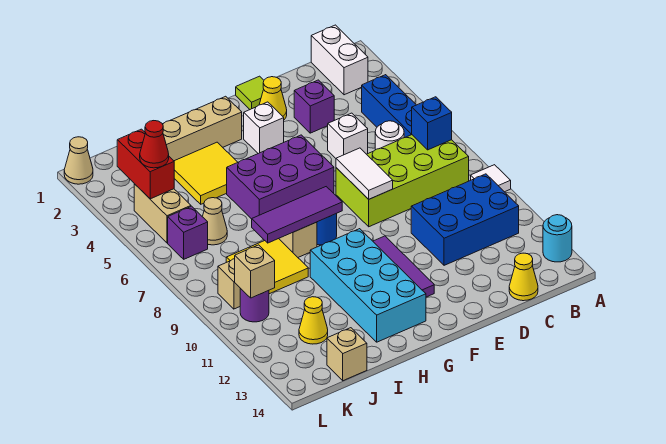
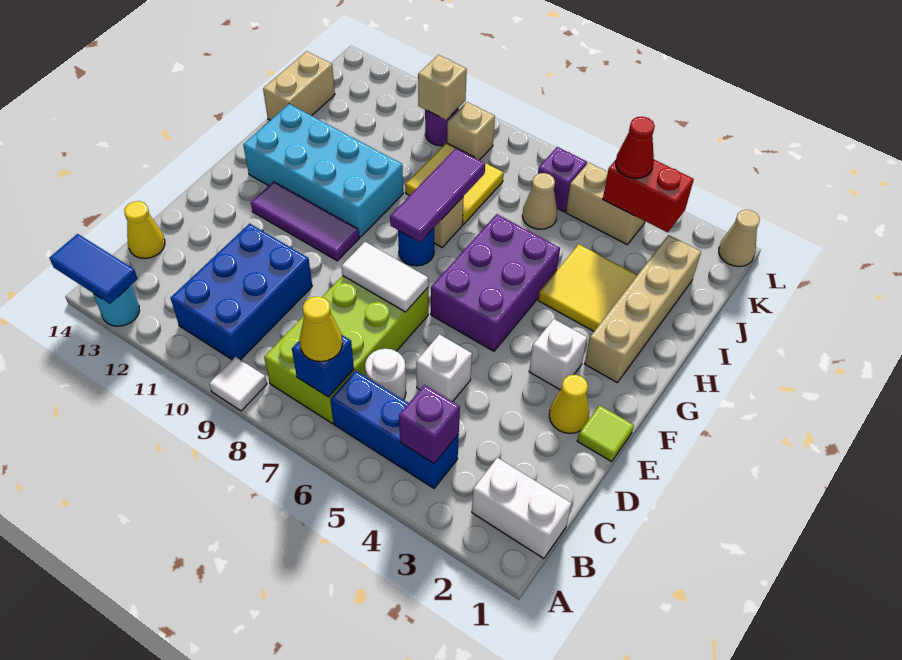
none -> blue 1x2 tile [49,234,137,304]
purple 1x1 brick [294,80,334,133] -> purple 1x1 brick moved to [399,385,460,464]
yellow 1x1 cone [299,297,328,344] -> yellow 1x1 cone moved to [300,296,343,362]
tan 1x1 brick [327,328,367,381] -> tan 1x2 brick [263,51,335,120]

